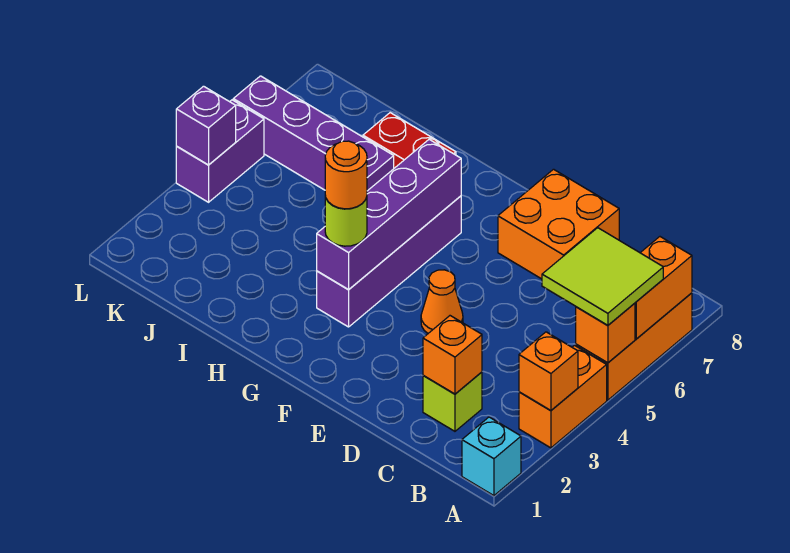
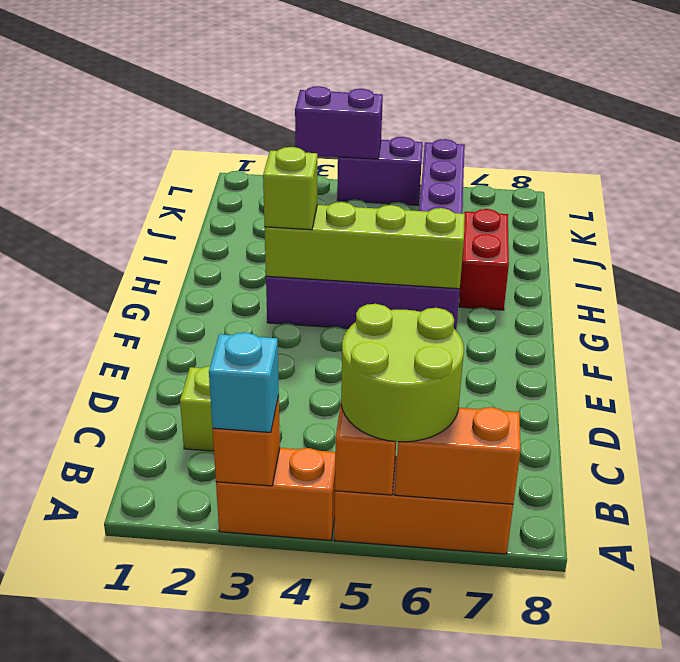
cyan 1x1 brick [462,417,521,496] -> cyan 1x1 brick moved to [209,333,279,433]
lime 2x2 tile [542,228,663,325] -> lime 2x2 round brick [341,304,464,442]
orange 1x1 brick [423,316,482,394] -> none
orange 2x2 brick [498,169,619,279] -> none
orange 1x1 cone [421,270,463,333] -> none
purple 1x4 brick [317,139,461,289] -> lime 1x4 brick [265,202,465,289]
lime 1x1 round brick [325,196,367,246] -> lime 1x1 brick [263,147,317,230]
orange 1x1 round brick [325,141,367,209] -> none
purple 1x1 brick [176,86,236,165] -> purple 1x2 brick [295,86,383,159]

